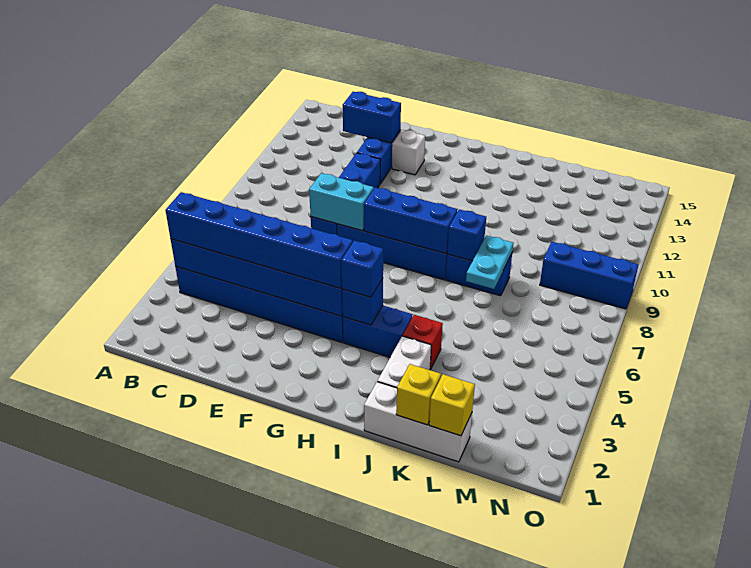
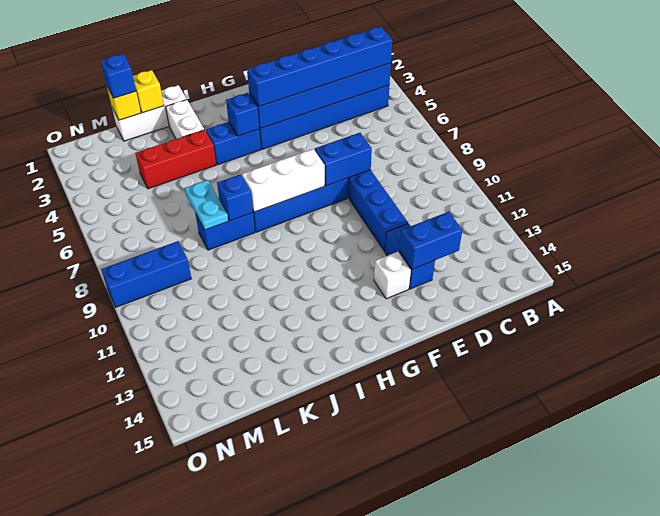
cyan 1x2 brick [309,173,374,231] -> blue 1x2 brick [315,133,372,186]
blue 1x3 brick [364,187,458,254] -> white 1x3 brick [242,149,325,212]
blue 1x1 brick [341,240,383,297] -> blue 1x1 brick moved to [101,54,136,98]
red 1x1 brick [403,315,443,369] -> red 1x3 brick [135,130,216,189]

